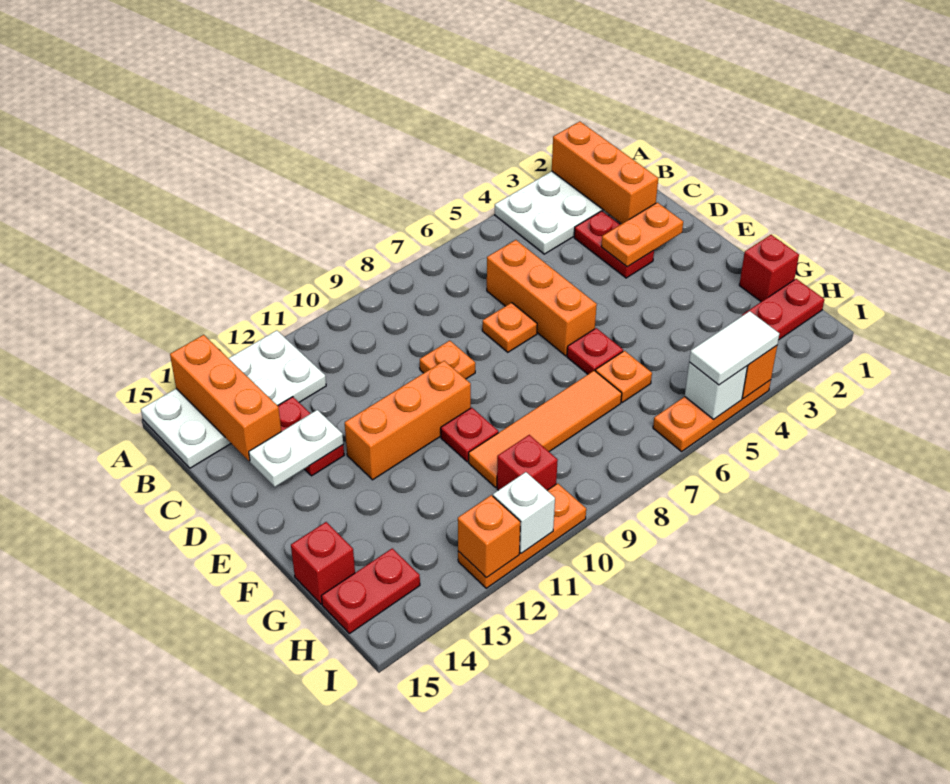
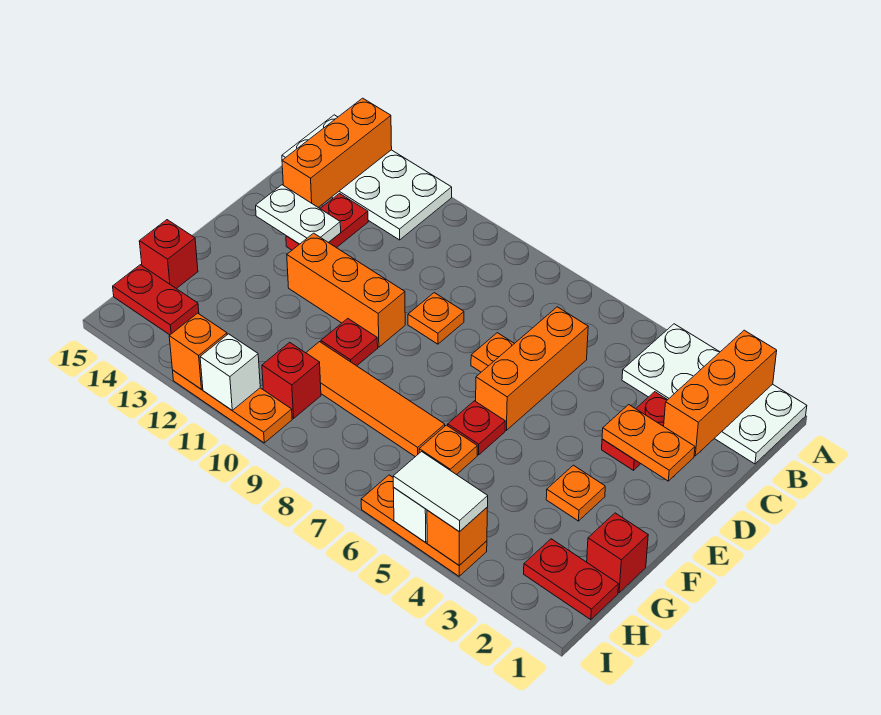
none -> orange 1x1 plate [546,465,605,521]

